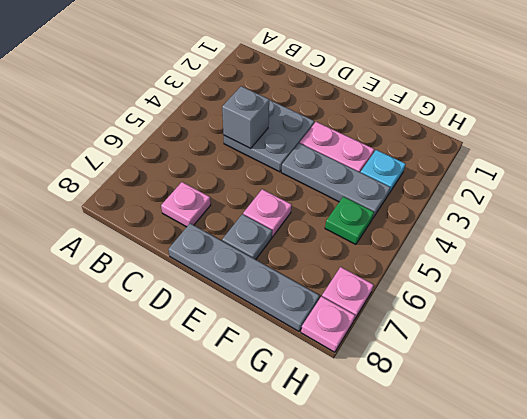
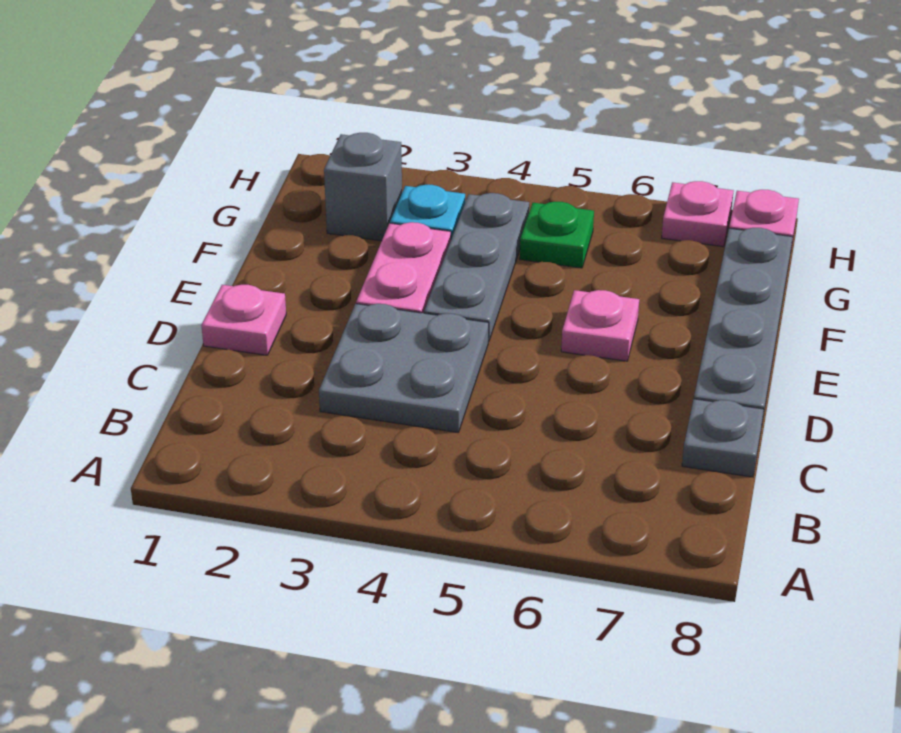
grey 1x1 brick [222,86,269,149] -> grey 1x1 brick moved to [324,133,402,241]
pink 1x1 plate [161,182,211,227] -> pink 1x1 plate moved to [201,285,286,355]
grey 1x1 plate [222,214,272,260] -> grey 1x1 plate moved to [682,399,764,477]

